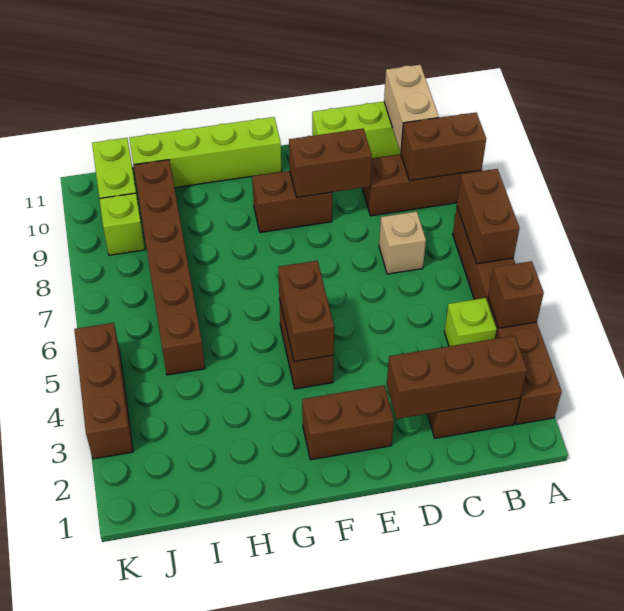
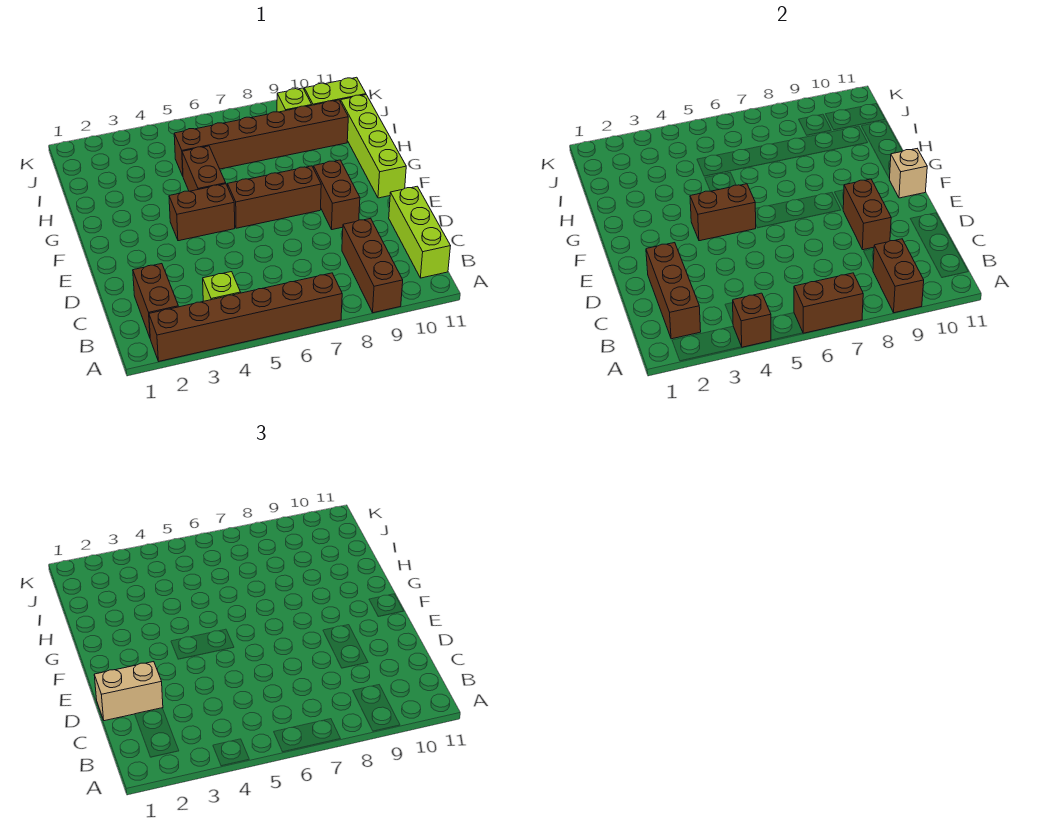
tan 1x2 brick [384,65,439,153] -> tan 1x2 brick moved to [94,662,163,721]
tan 1x1 brick [379,212,426,274] -> tan 1x1 brick moved to [890,149,927,198]
brown 1x2 brick [302,385,394,460] -> brown 1x2 brick moved to [182,146,226,191]
brown 1x3 brick [74,323,133,459] -> brown 1x3 brick moved to [228,166,321,228]

